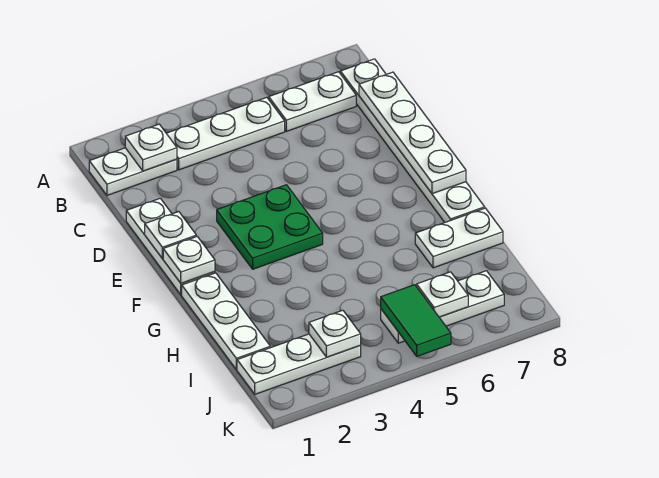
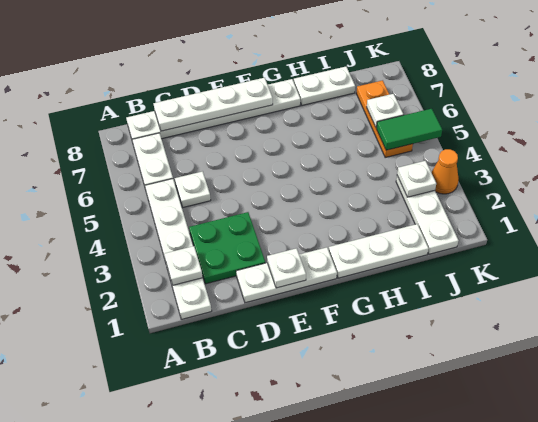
green 2x2 plate [217,185,323,269] -> green 2x2 plate moved to [189,212,265,284]
white 1x1 plate [163,237,215,283] -> white 1x1 plate moved to [175,171,211,207]
white 1x2 plate [415,208,503,268] -> white 1x2 plate turned to [294,67,355,105]
white 1x3 plate [381,271,504,343] -> orange 1x3 plate [356,80,413,157]
none -> orange 1x1 cone [431,149,459,194]

